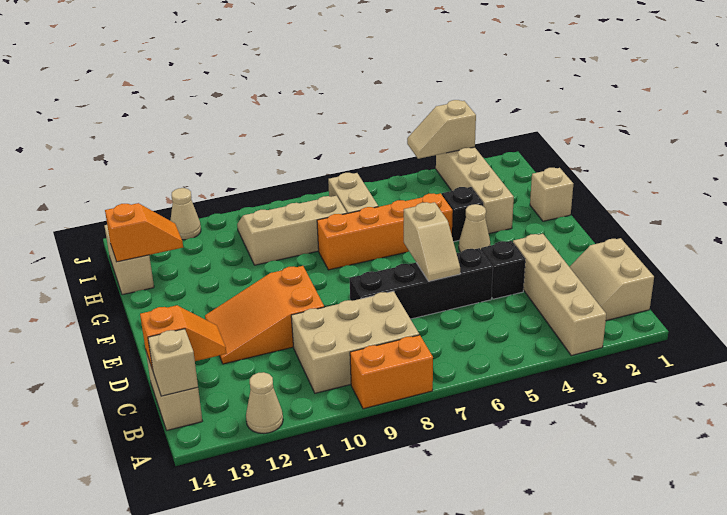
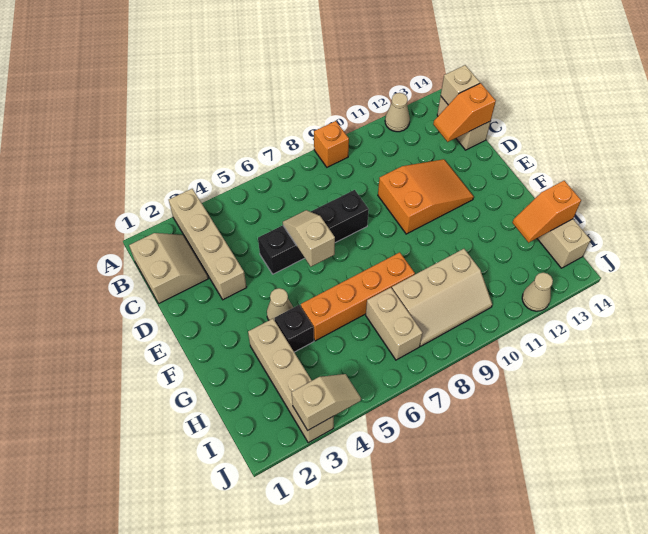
orange 1x2 brick [350,335,433,409] -> orange 1x1 brick [314,121,349,167]
tan 2x3 brick [291,291,419,393] -> none
black 1x1 brick [481,241,525,299] -> none
tan 1x1 brick [530,168,573,221] -> none

